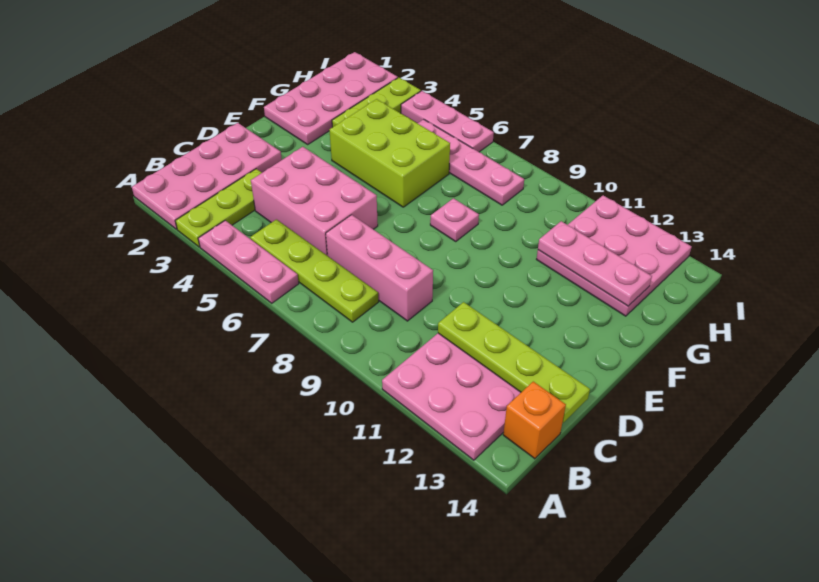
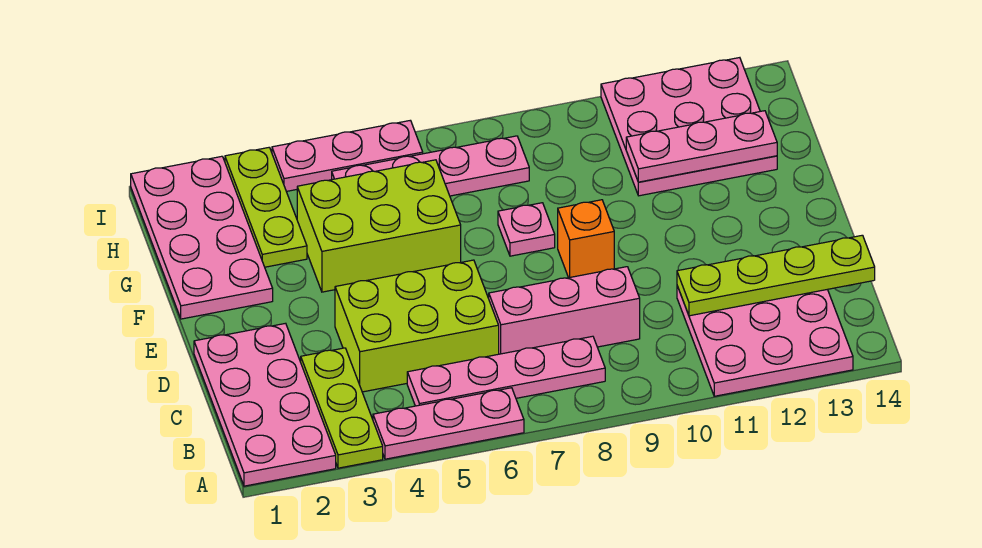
lime 1x4 plate [250,219,379,322] -> pink 1x4 plate [407,336,605,406]
orange 1x1 brick [503,382,566,459] -> orange 1x1 brick moved to [558,200,614,278]
pink 2x3 brick [251,147,378,256] -> lime 2x3 brick [335,260,499,392]

